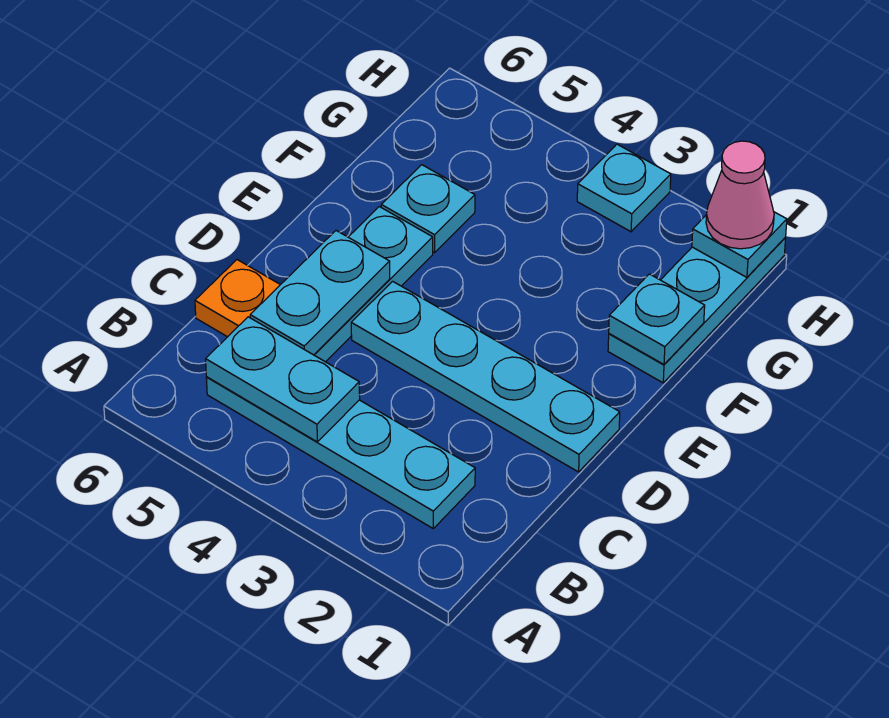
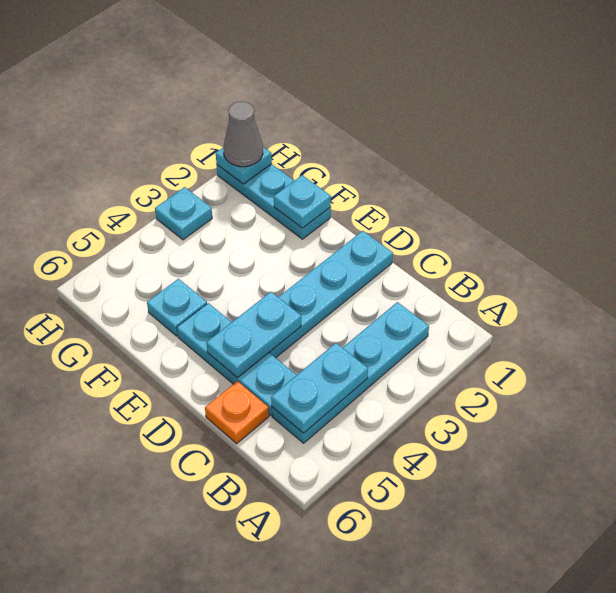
cyan 1x2 plate [250,231,390,355] -> cyan 1x2 plate turned to [206,292,301,378]
pink 1x1 cone [706,141,774,249] -> grey 1x1 cone [224,101,263,167]

